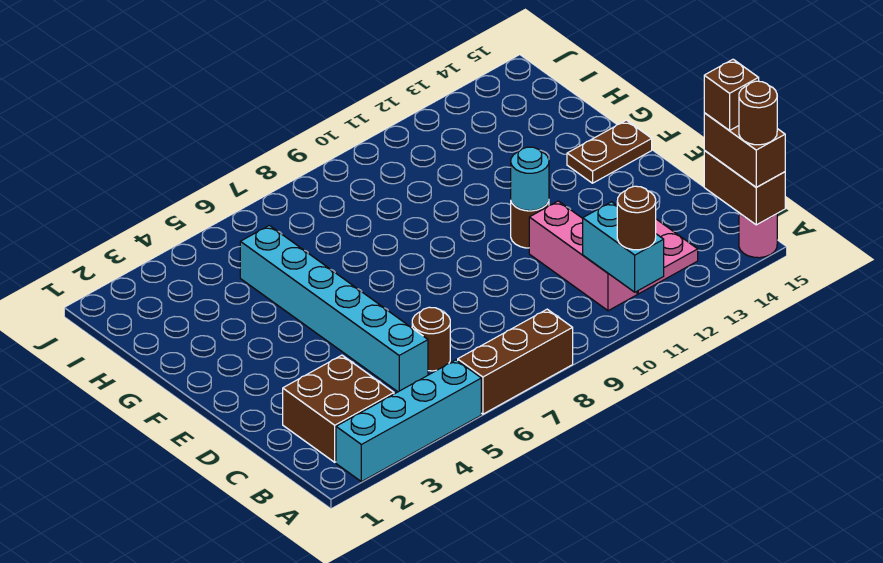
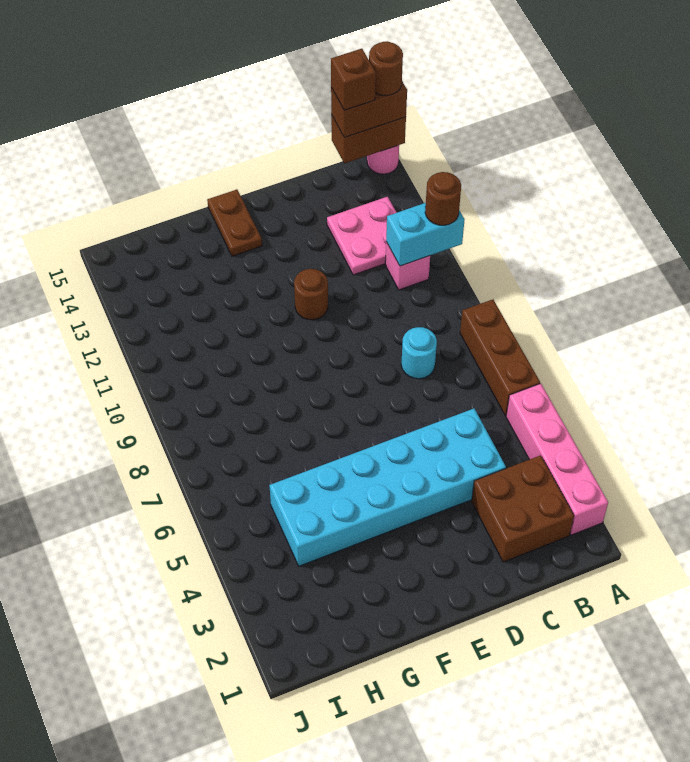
cyan 1x4 brick [336,360,481,482] -> pink 1x4 brick [506,384,608,535]
pink 1x3 brick [529,201,637,311] -> pink 1x1 brick [385,242,430,290]
cyan 1x6 brick [240,225,428,392] -> cyan 2x6 brick [269,409,506,566]
brown 1x1 round brick [412,307,450,371] -> none
cyan 1x1 round brick [511,147,549,211] -> cyan 1x1 round brick moved to [401,327,437,379]

